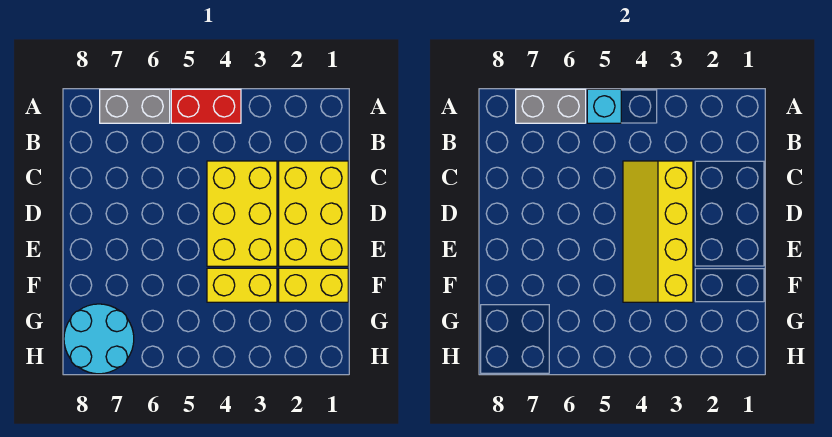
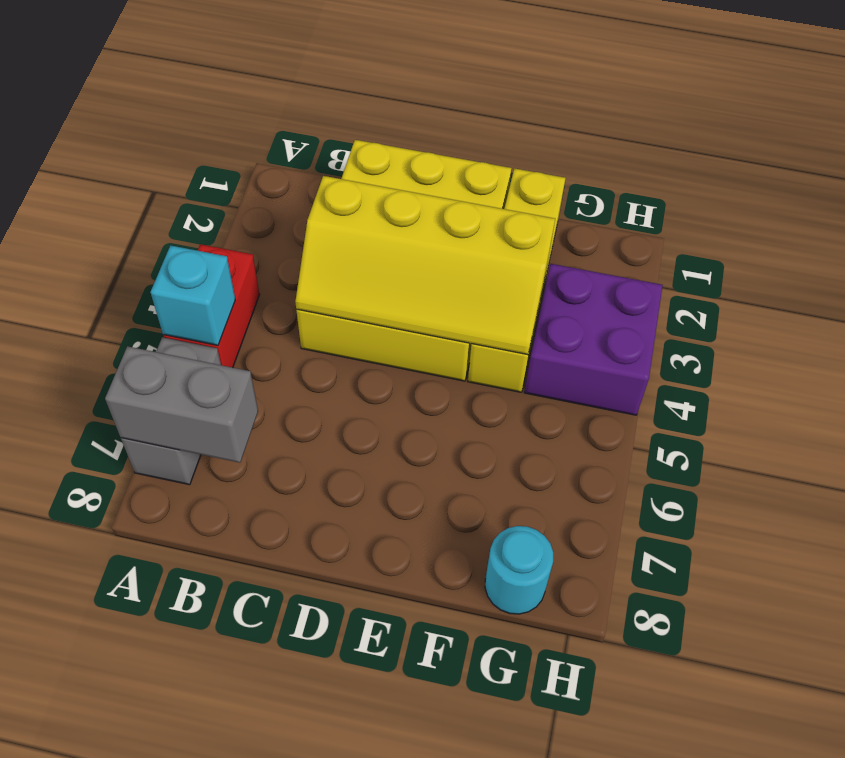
grey 1x2 brick [516,89,586,123] -> grey 1x2 brick turned to [105,346,258,463]
none -> purple 2x2 brick [525,264,663,415]
cyan 2x2 round brick [64,304,134,374] -> cyan 1x1 round brick [485,526,553,614]

